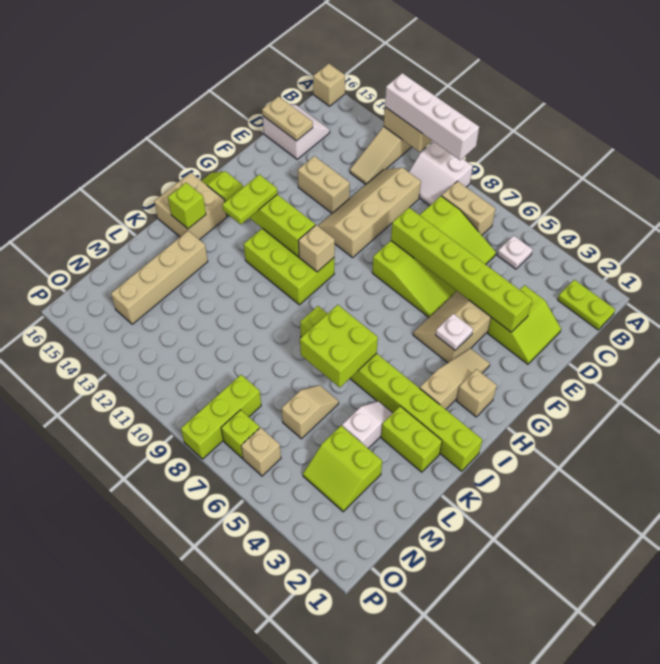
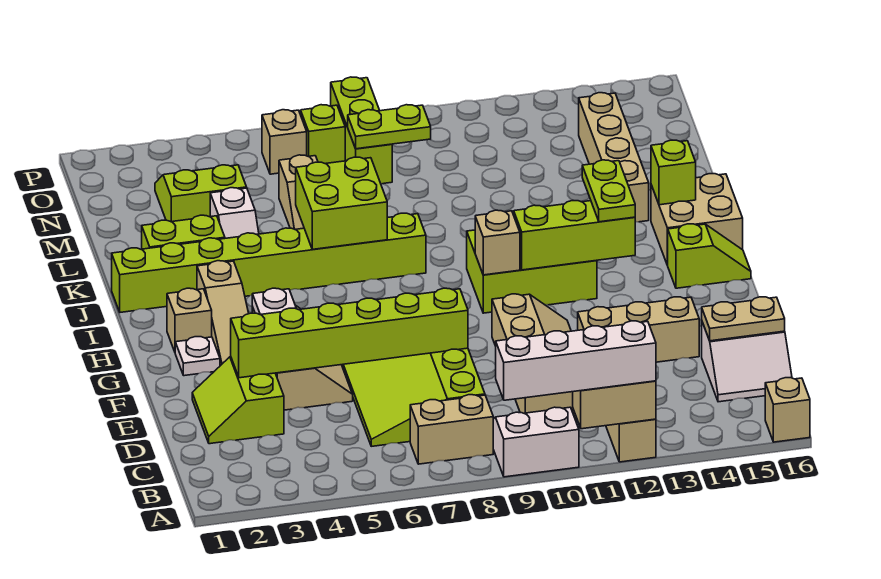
lime 1x2 plate [558,280,615,330] -> lime 1x2 plate moved to [348,105,431,149]
white 1x1 plate [497,236,533,269] -> white 1x1 plate moved to [175,337,220,376]
tan 1x2 brick [298,156,350,213] -> tan 1x3 brick [578,297,699,362]

